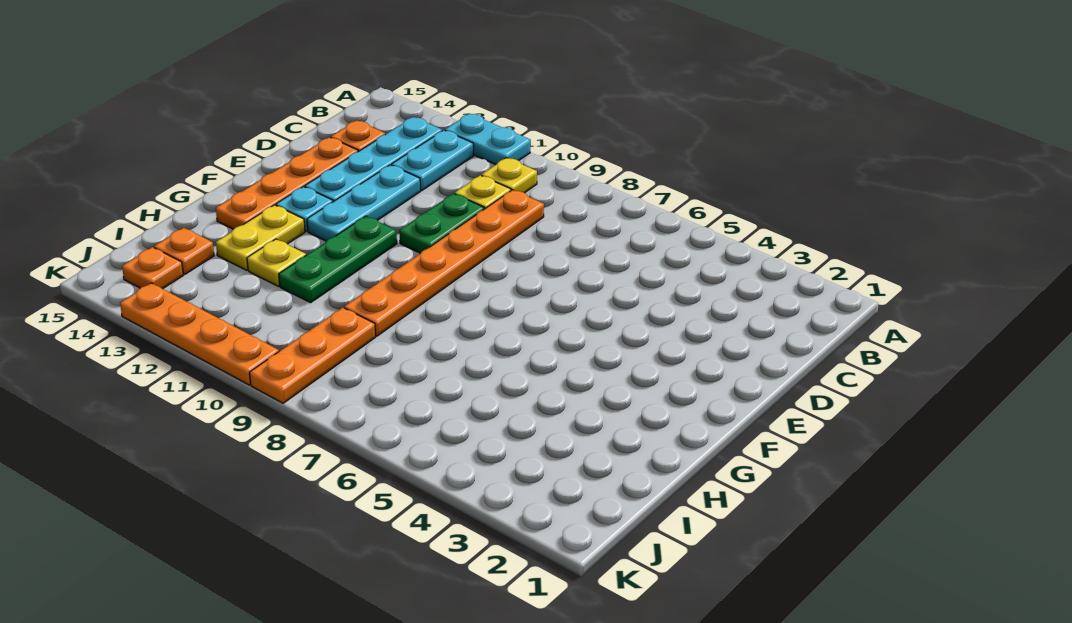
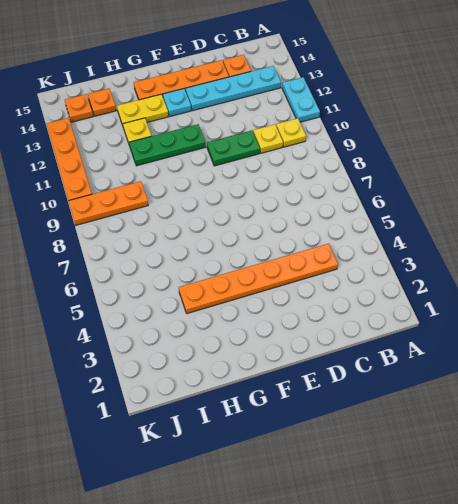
cyan 1x2 plate [392,130,473,191] -> none
orange 1x6 plate [344,190,544,336] -> orange 1x6 plate moved to [179,244,338,314]
cyan 1x3 plate [307,165,421,241] -> none

